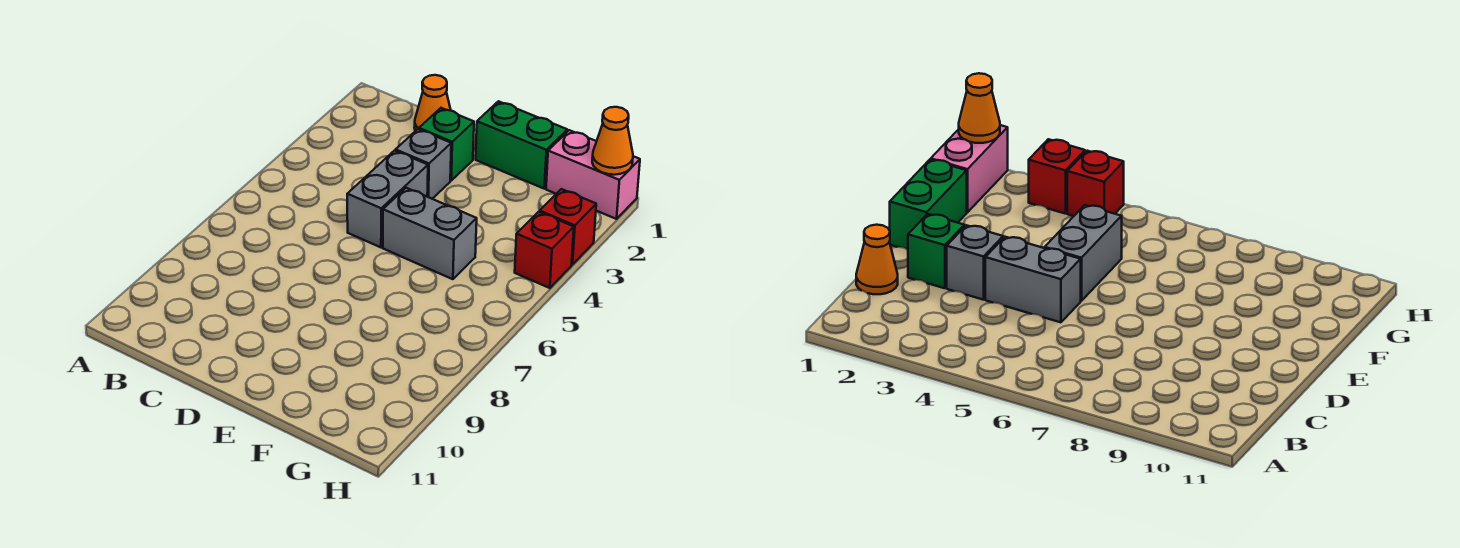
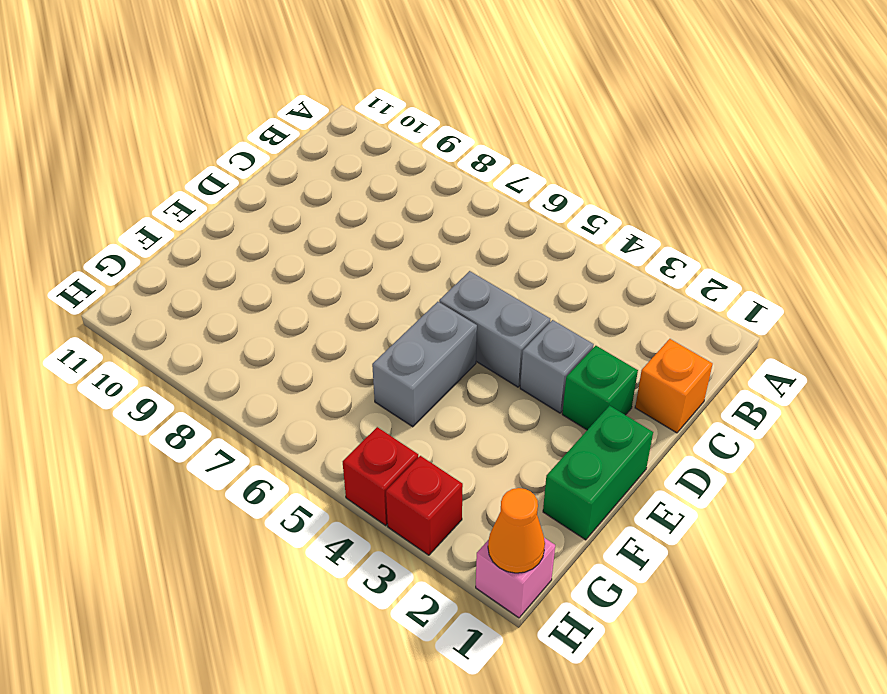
orange 1x1 cone [414,75,451,131] -> orange 1x1 brick [635,339,713,433]
pink 1x2 brick [546,130,640,219] -> pink 1x1 brick [476,538,555,618]

